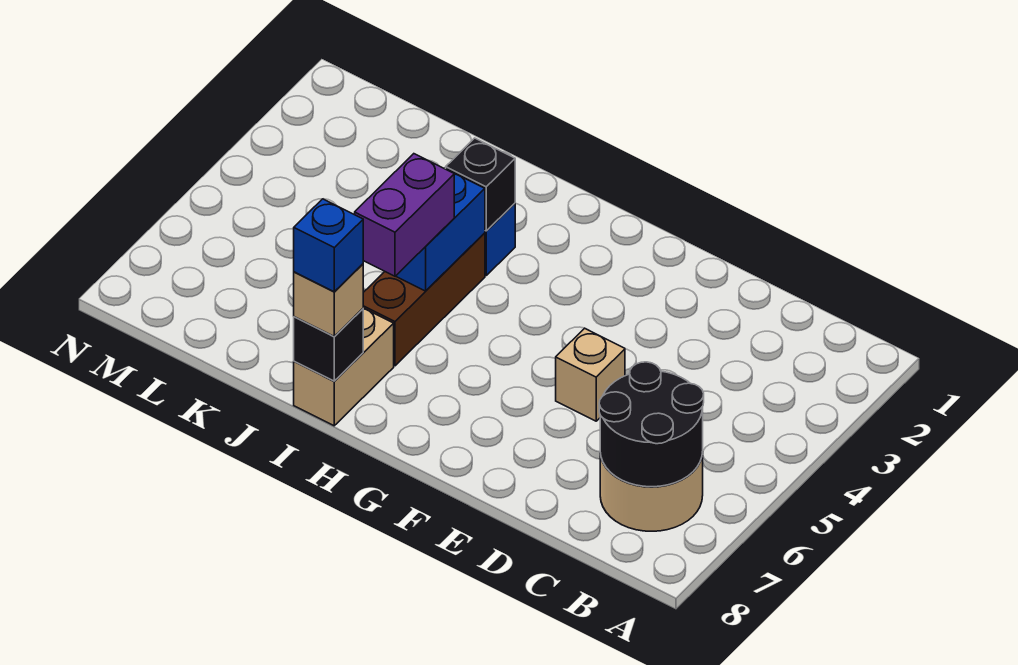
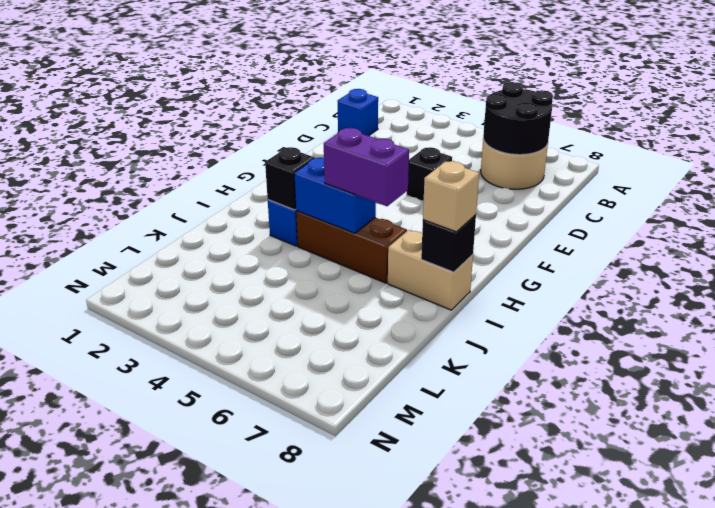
tan 1x1 brick [556,328,625,421] -> black 1x1 brick [407,147,452,201]
blue 1x1 brick [294,199,363,292] -> blue 1x1 brick moved to [338,89,378,136]

